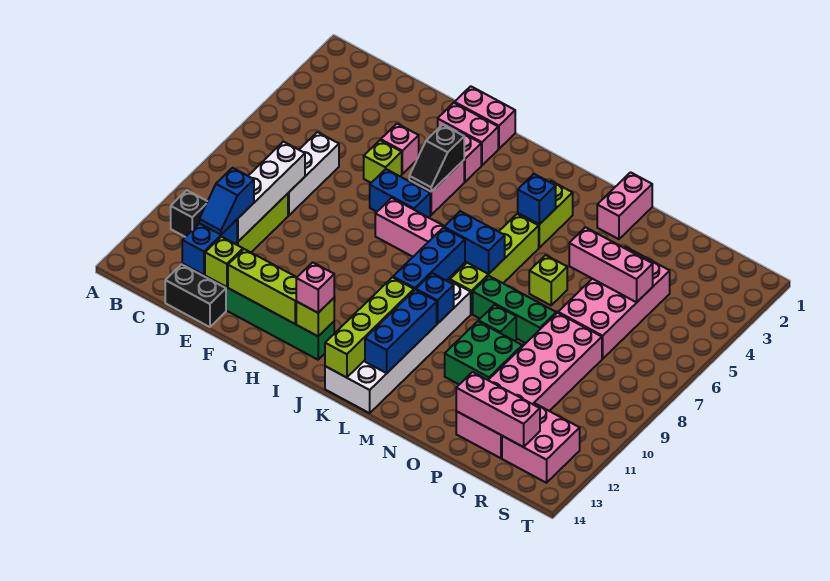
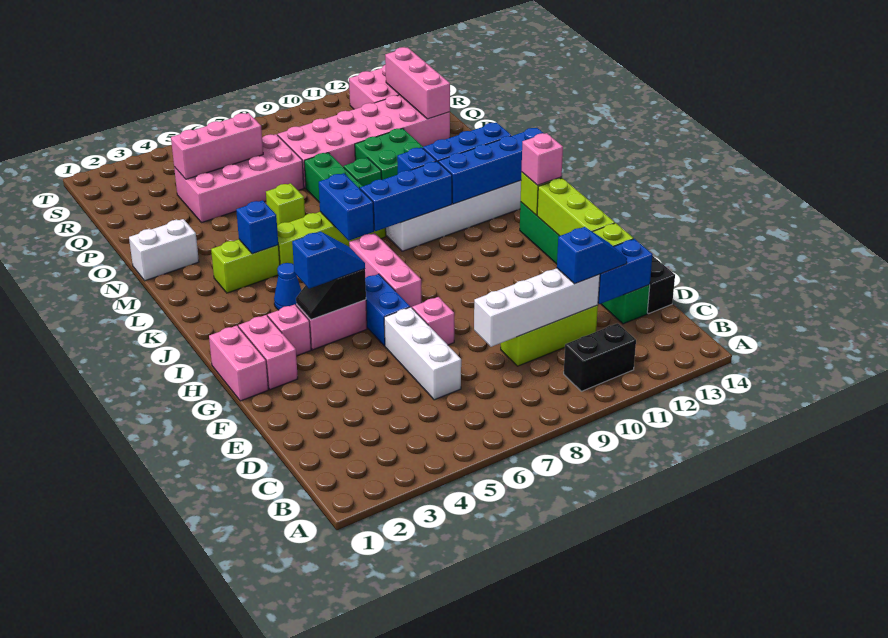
black 1x1 brick [171,190,207,237] -> black 1x2 brick [564,323,636,391]
white 1x3 brick [288,132,339,216] -> white 1x3 brick turned to [384,307,461,400]
pink 1x1 brick [381,124,419,174] -> pink 1x1 brick moved to [412,297,454,345]
lime 1x1 brick [364,140,402,183] -> none
black 1x2 slope [409,125,464,192] -> black 1x2 slope turned to [296,269,366,320]
none -> blue 1x2 slope [292,232,365,289]
none -> blue 1x1 cone [274,263,302,310]
lime 1x4 brick [325,277,414,378] -> blue 1x4 brick [438,128,544,204]
pink 1x2 brick [597,172,652,239] -> white 1x2 brick [129,219,199,281]
pink 1x3 brick [569,227,653,302] -> pink 1x3 brick turned to [171,113,263,179]

